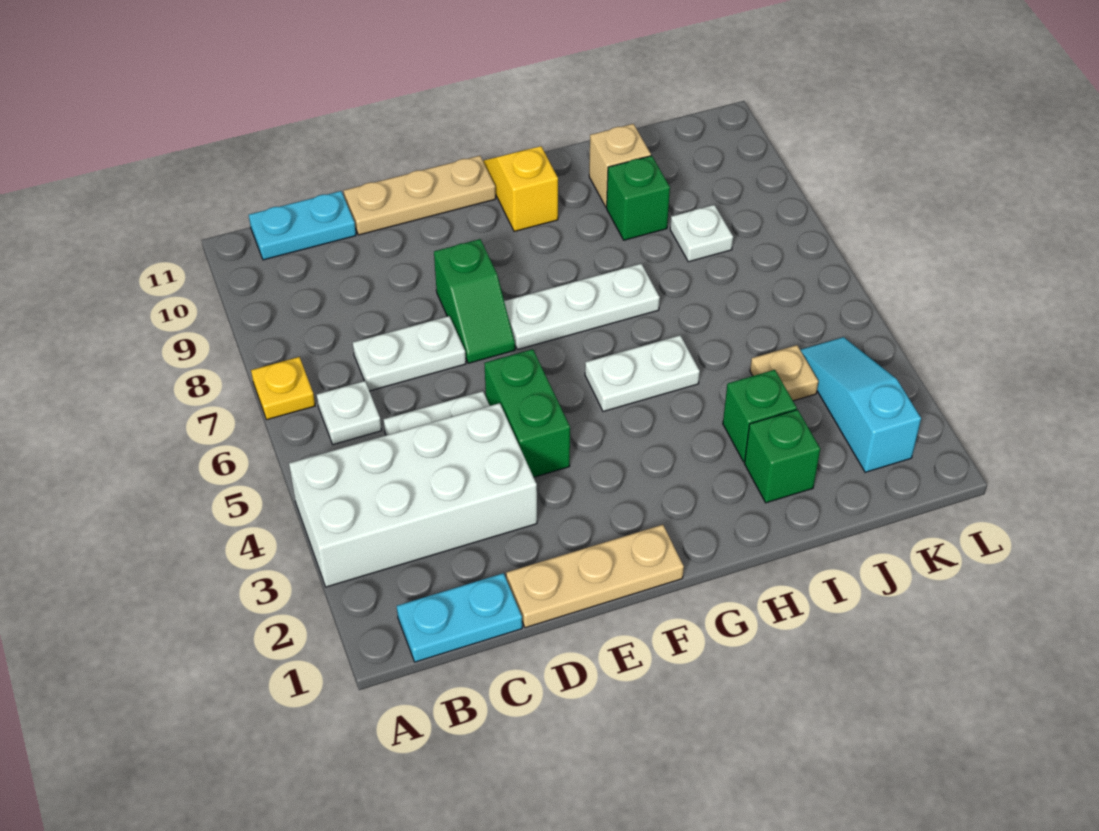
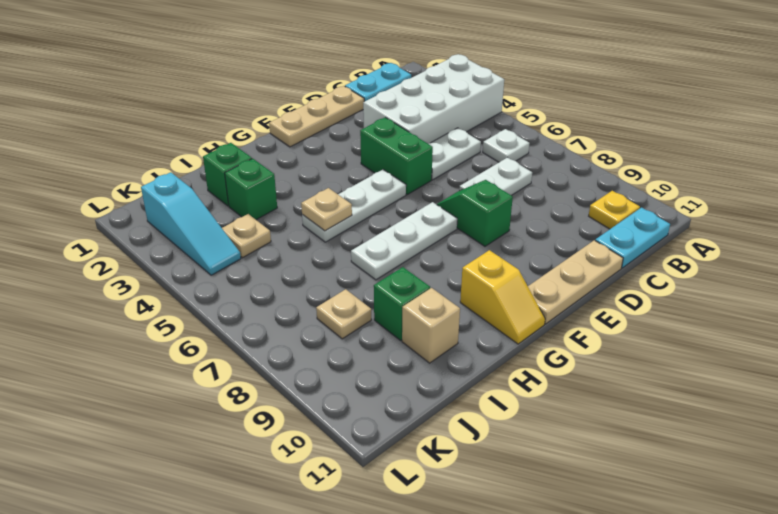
yellow 1x1 plate [251,357,315,420] -> yellow 1x1 plate moved to [589,191,640,229]
white 1x2 plate [585,335,700,412] -> white 1x3 plate [302,170,406,242]
none -> tan 1x1 plate [301,188,352,231]
white 1x1 plate [670,205,733,262] -> tan 1x1 plate [316,289,372,339]

